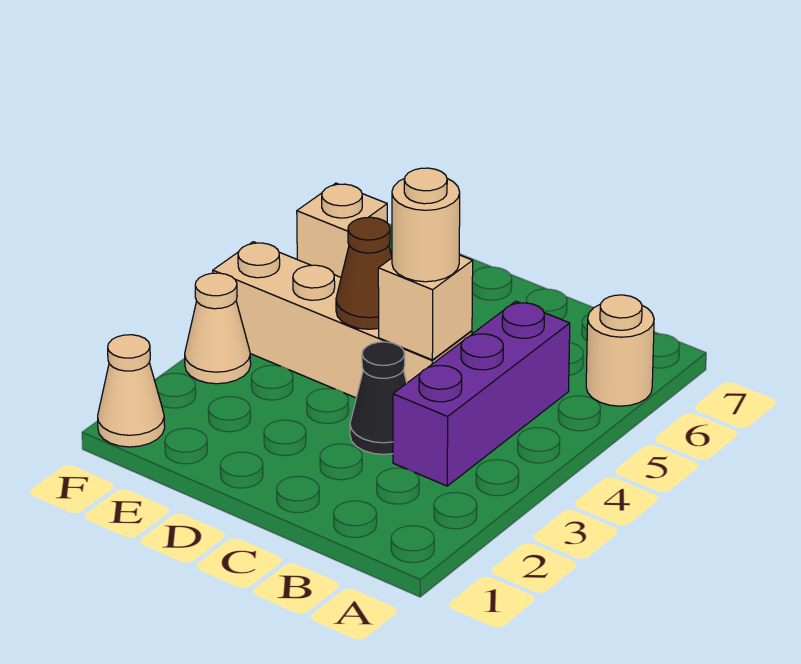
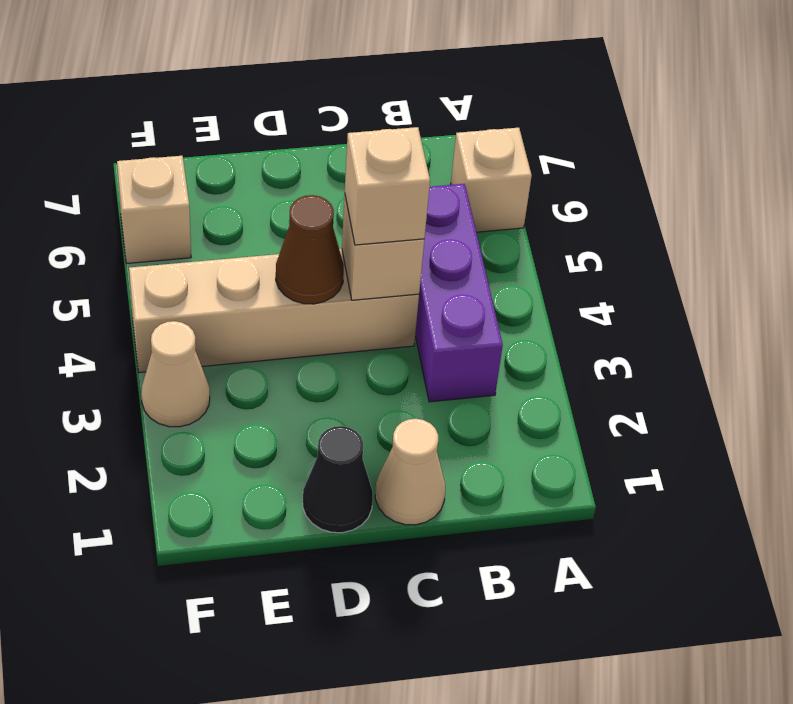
tan 1x1 round brick [586,295,654,406] -> tan 1x1 brick [451,128,532,232]
black 1x1 cone [350,342,407,454] -> black 1x1 cone moved to [303,426,373,533]
tan 1x1 round brick [392,168,460,282] -> tan 1x1 brick [345,127,430,245]
tan 1x1 cone [98,335,165,447] -> tan 1x1 cone moved to [375,419,445,525]

